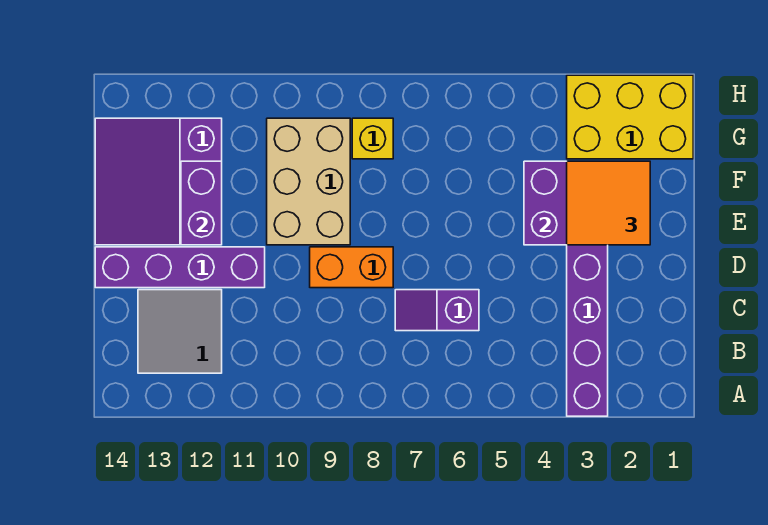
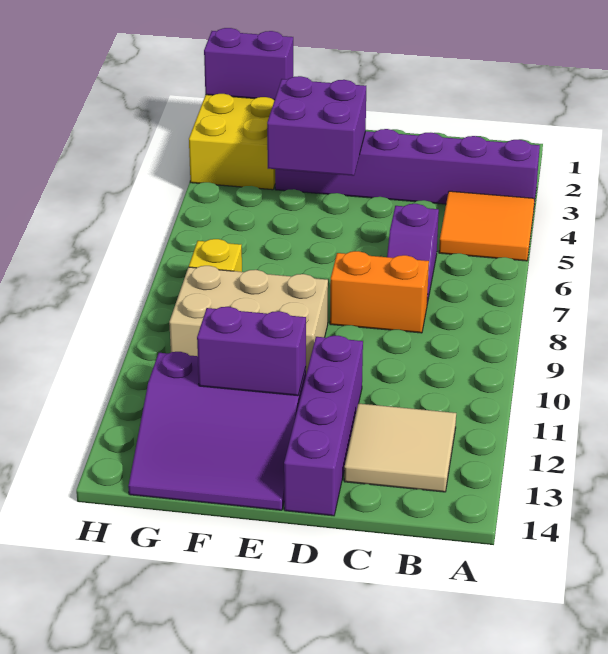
grey 2x2 tile [138,290,222,373] -> tan 2x2 tile [344,403,456,492]
orange 1x2 brick [310,247,393,288] -> orange 1x2 brick turned to [330,251,429,333]
orange 2x2 tile [567,161,650,245] -> orange 2x2 tile moved to [439,191,535,261]
none -> purple 1x2 brick [204,28,293,100]

